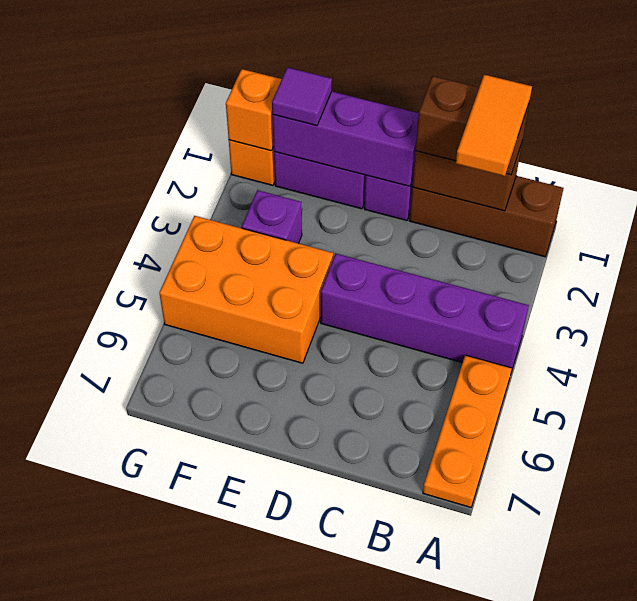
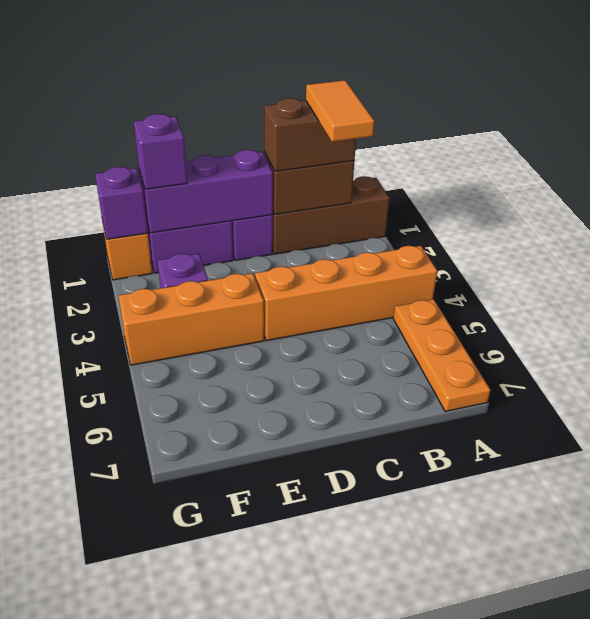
purple 1x4 brick [321,254,529,372] -> orange 1x4 brick [255,246,437,341]
orange 2x3 brick [159,216,333,363] -> orange 1x3 brick [119,273,264,365]
purple 1x1 tile [272,67,332,126] -> purple 1x1 brick [134,114,187,189]
orange 1x1 brick [226,69,282,151] -> purple 1x1 brick [95,167,148,239]

